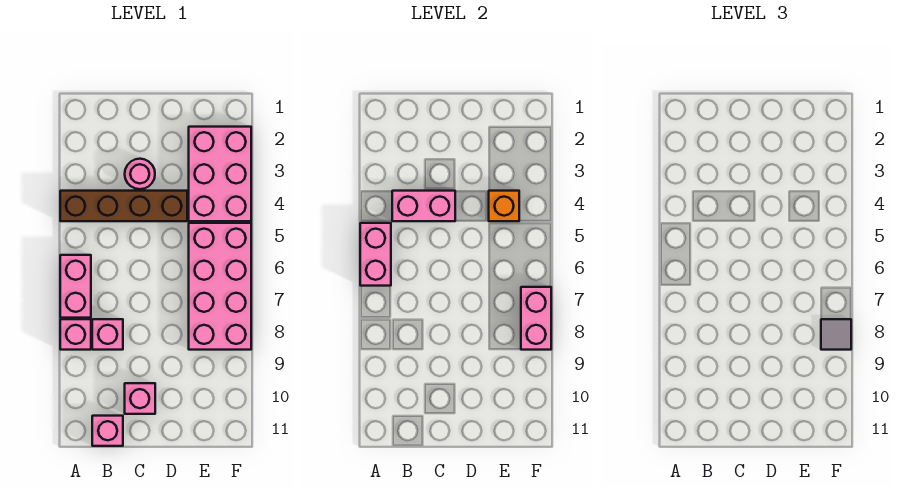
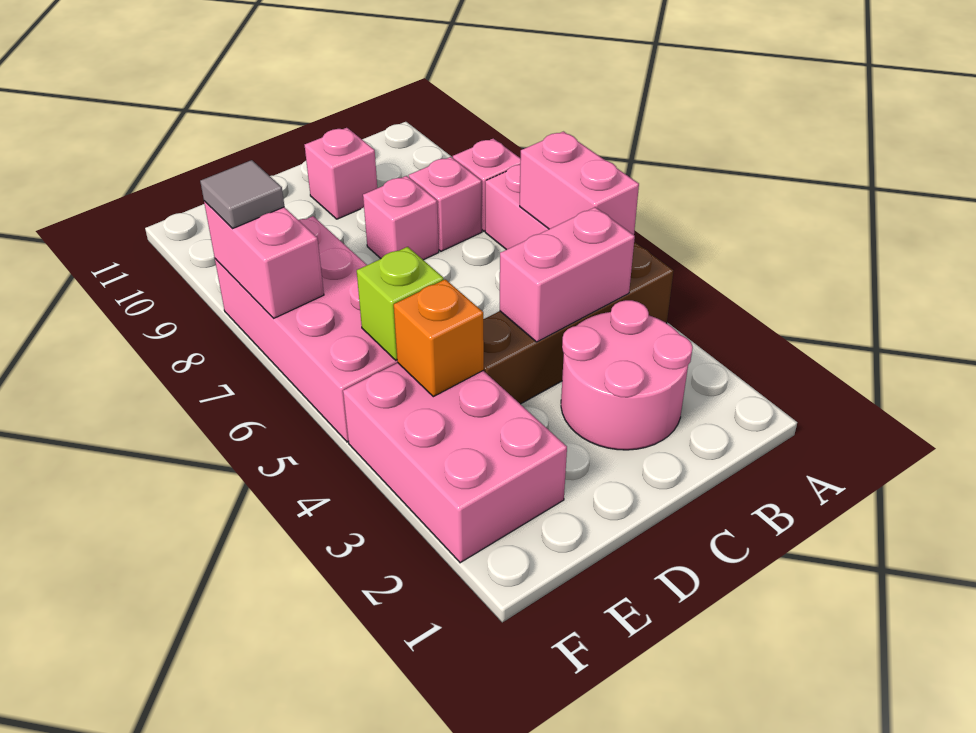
pink 1x1 brick [92,416,123,446] -> pink 1x1 brick moved to [363,176,439,260]
pink 1x1 round brick [125,159,155,189] -> pink 2x2 round brick [561,300,693,450]
none -> lime 1x1 brick [357,247,444,360]

